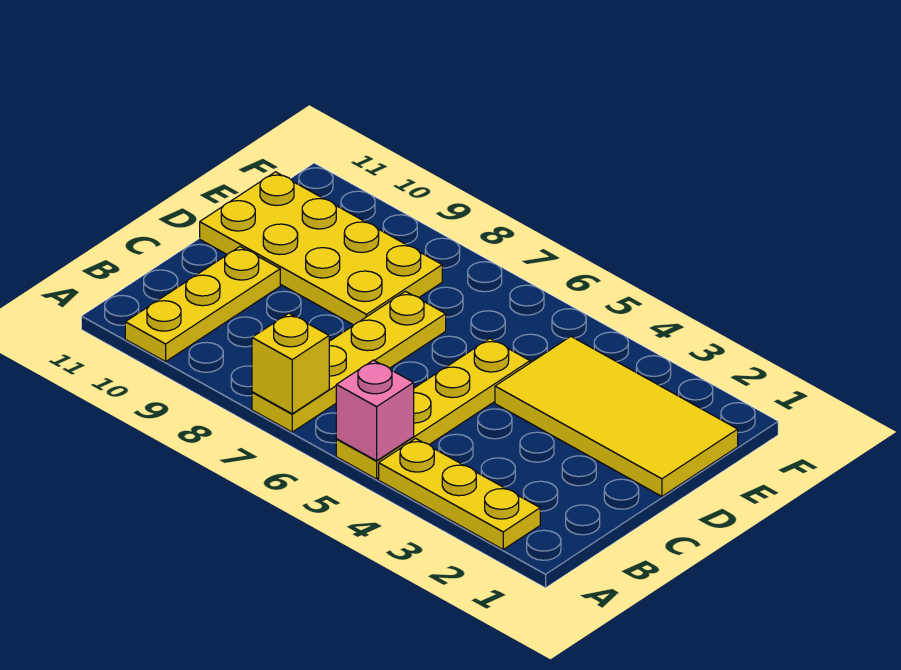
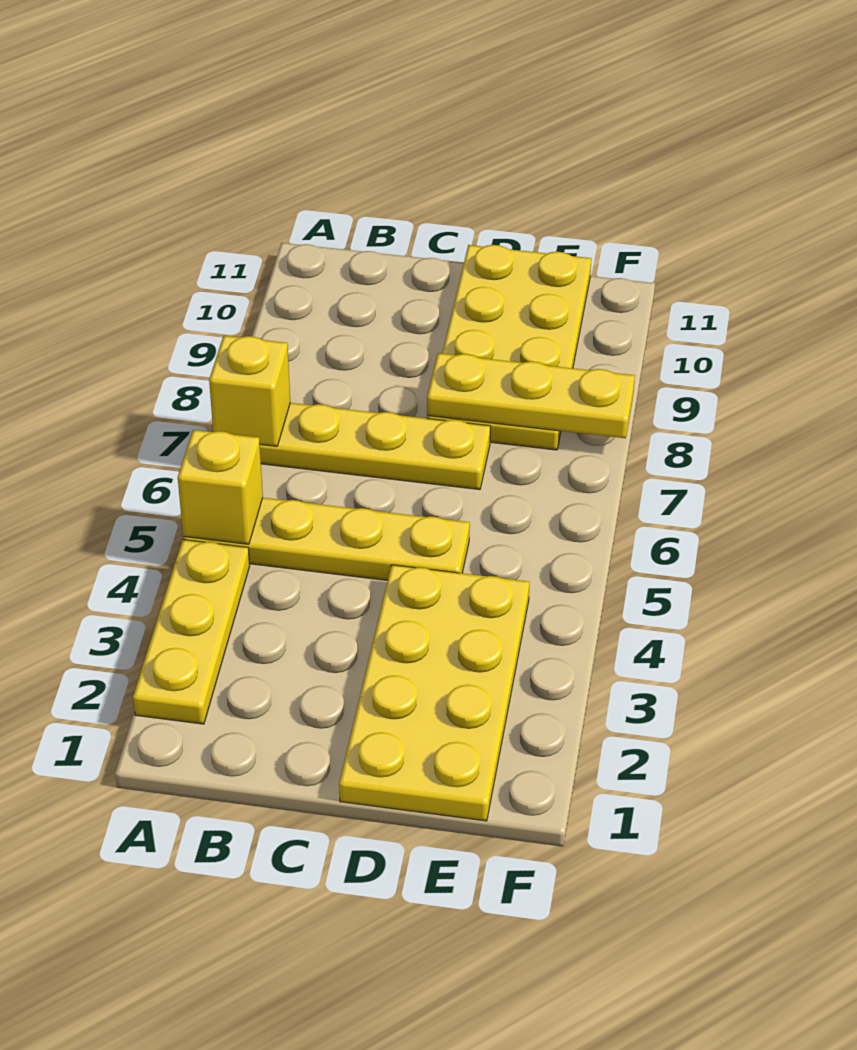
pink 1x1 brick [336,360,414,461] -> yellow 1x1 brick [178,430,263,544]
yellow 1x3 plate [125,247,280,362] -> yellow 1x3 plate moved to [427,353,635,438]
yellow 2x4 tile [495,337,738,496] -> yellow 2x4 plate [339,565,529,821]

